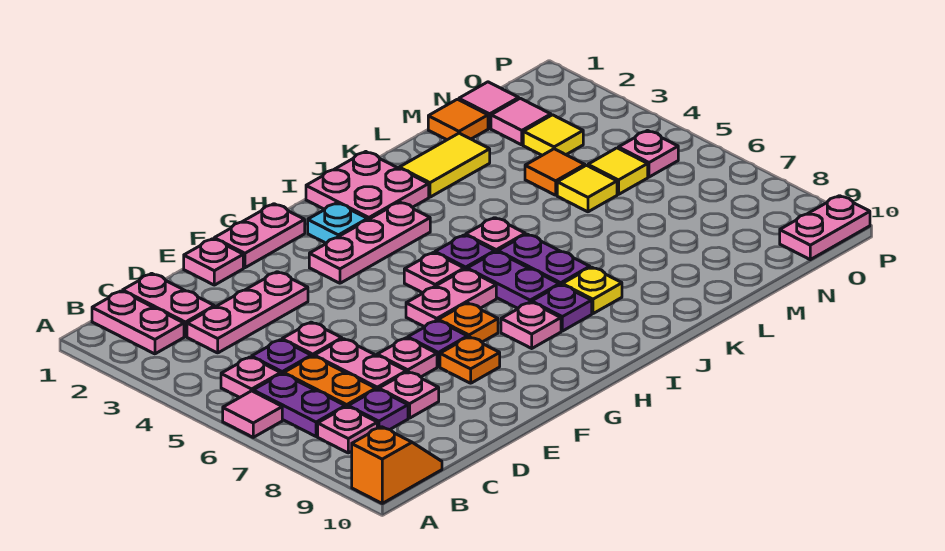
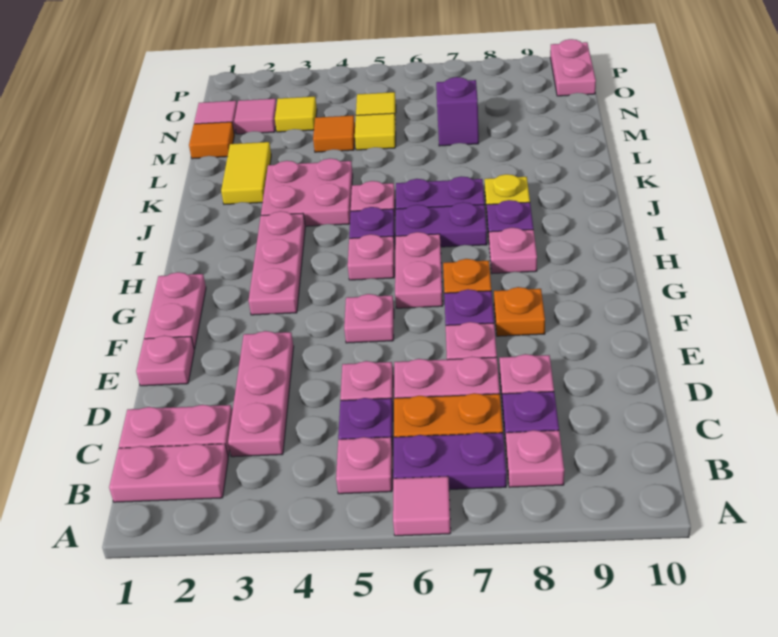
orange 1x2 slope [352,427,442,503] -> none
cyan 1x1 plate [308,203,367,243] -> none
pink 2x2 plate [306,152,429,220] -> pink 2x2 plate moved to [261,159,353,226]
none -> purple 1x1 brick [436,77,479,146]
pink 1x1 plate [618,131,678,177] -> pink 1x1 plate moved to [344,294,394,343]

